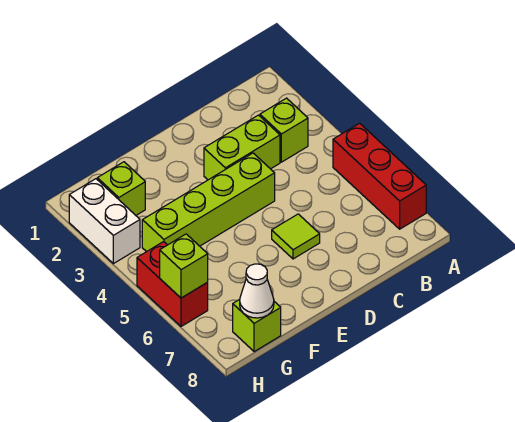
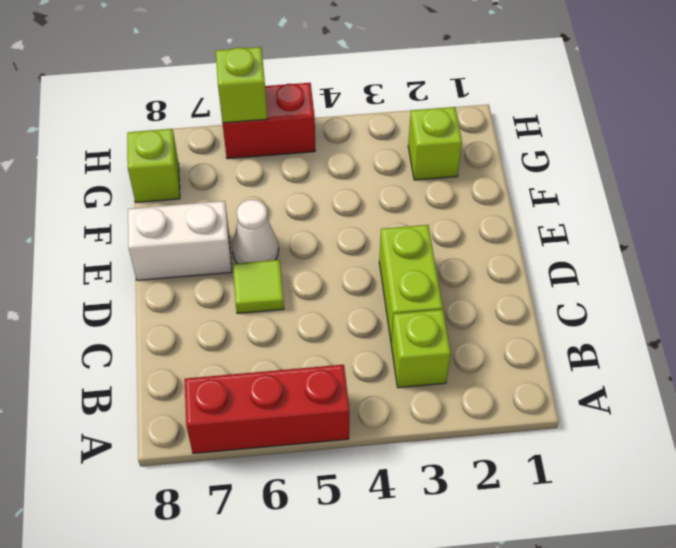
lime 1x4 brick [142,153,275,252] -> none
white 1x1 cone [240,264,274,318] -> white 1x1 cone moved to [232,199,279,263]
white 1x2 brick [69,179,140,264] -> white 1x2 brick moved to [128,201,232,280]

